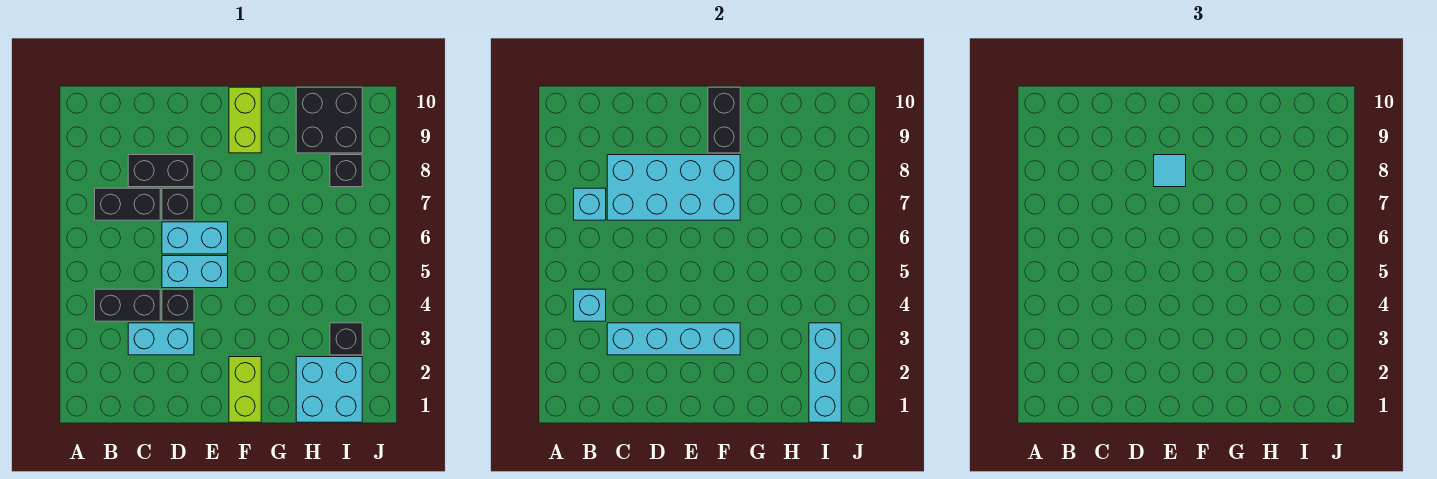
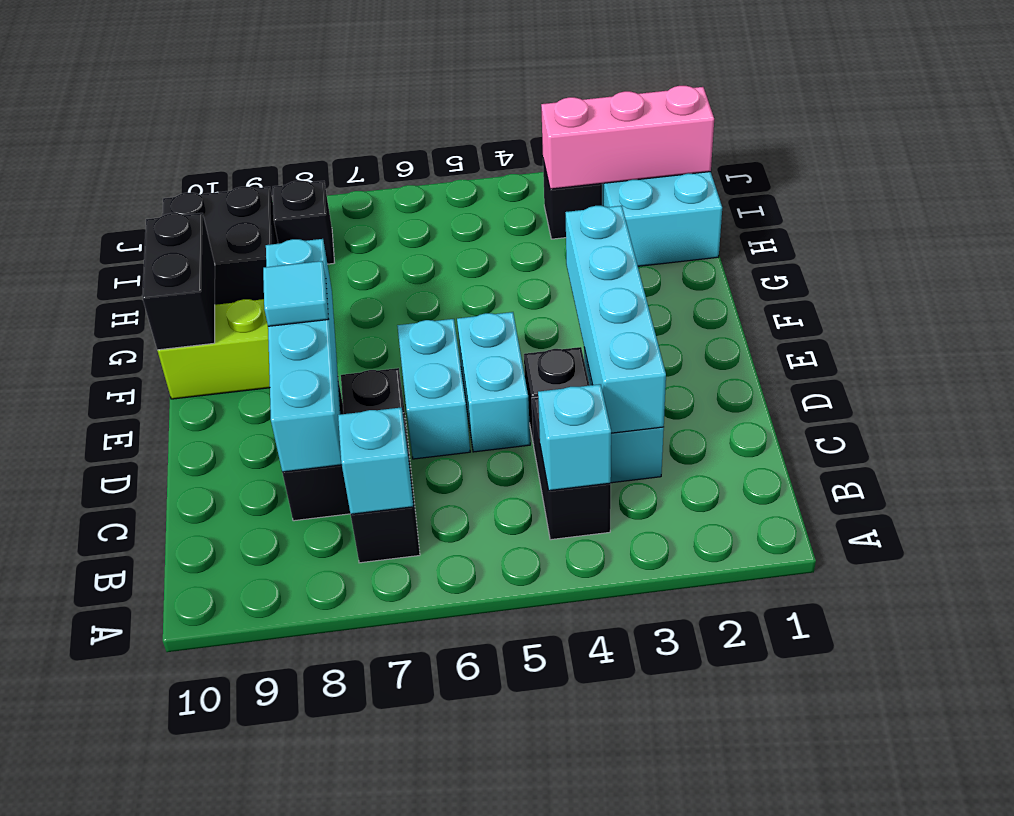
cyan 2x4 brick [607,155,740,220] -> cyan 1x4 brick [266,239,342,472]
lime 1x2 brick [229,357,261,422] -> none
black 1x2 brick [708,87,740,153] -> black 1x2 brick turned to [142,213,215,350]
cyan 1x3 brick [809,323,841,422] -> pink 1x3 brick [541,86,714,189]

